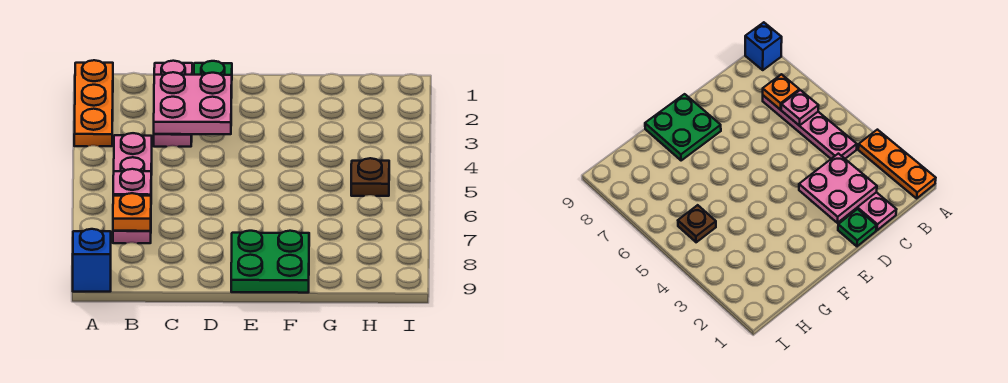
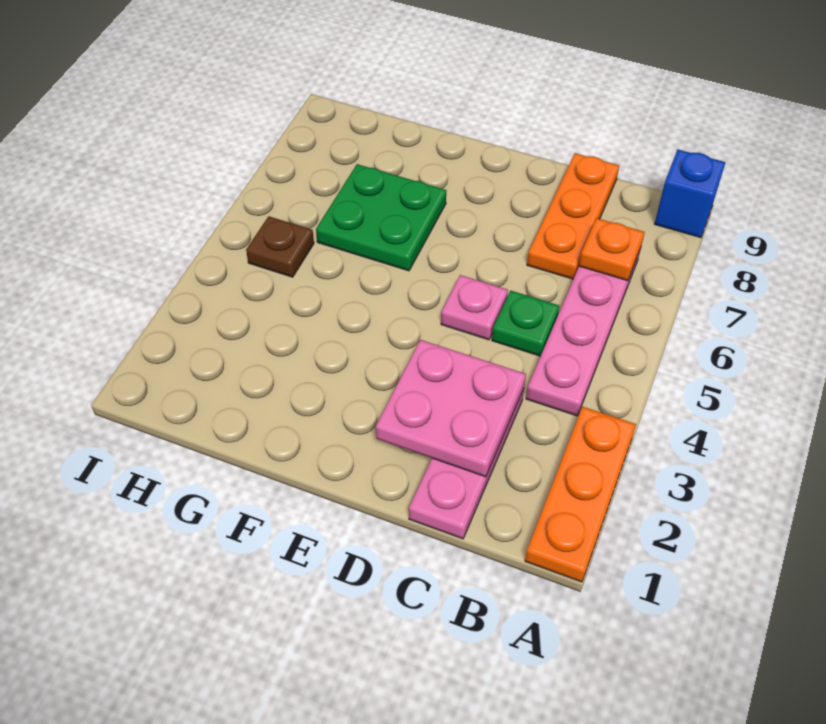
pink 1x1 plate [113,169,151,196] -> pink 1x1 plate moved to [441,275,508,340]
none -> orange 1x3 plate [527,153,619,279]
green 1x1 plate [194,61,232,98] -> green 1x1 plate moved to [492,291,559,356]
green 2x2 plate [231,231,309,293] -> green 2x2 plate moved to [316,164,446,271]

